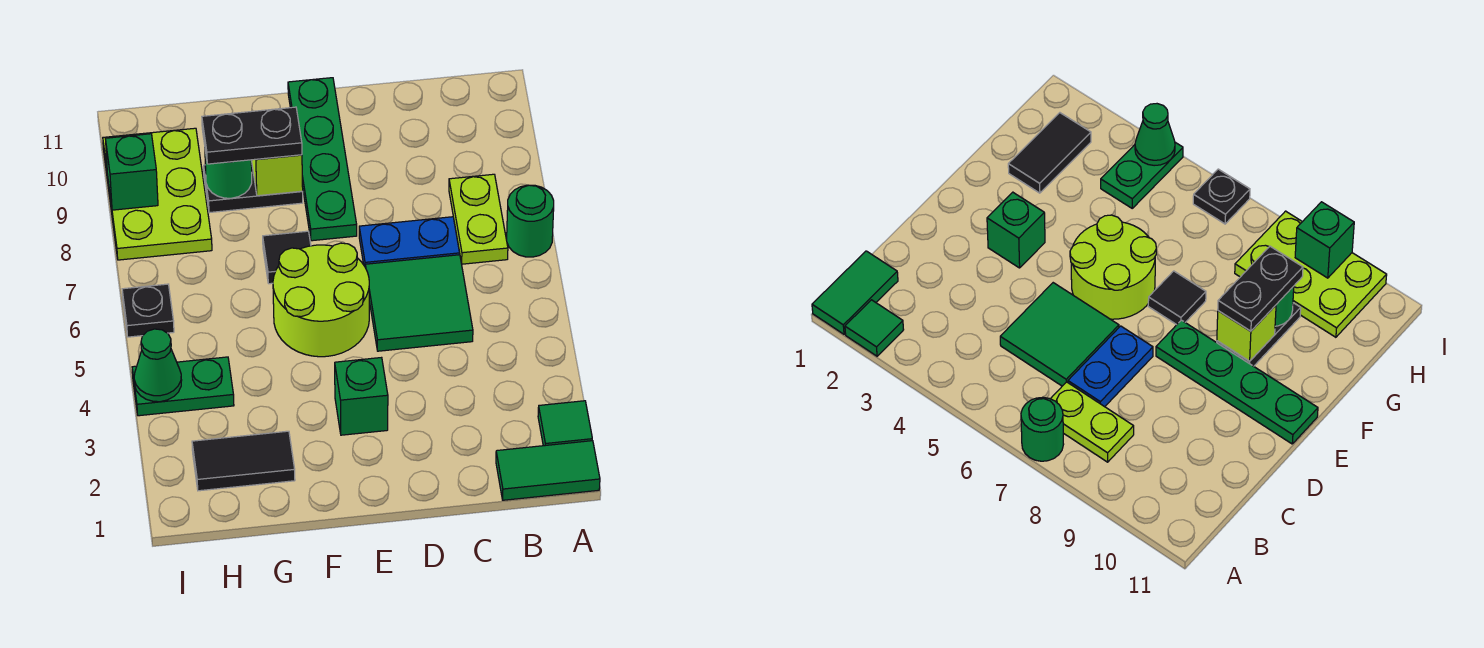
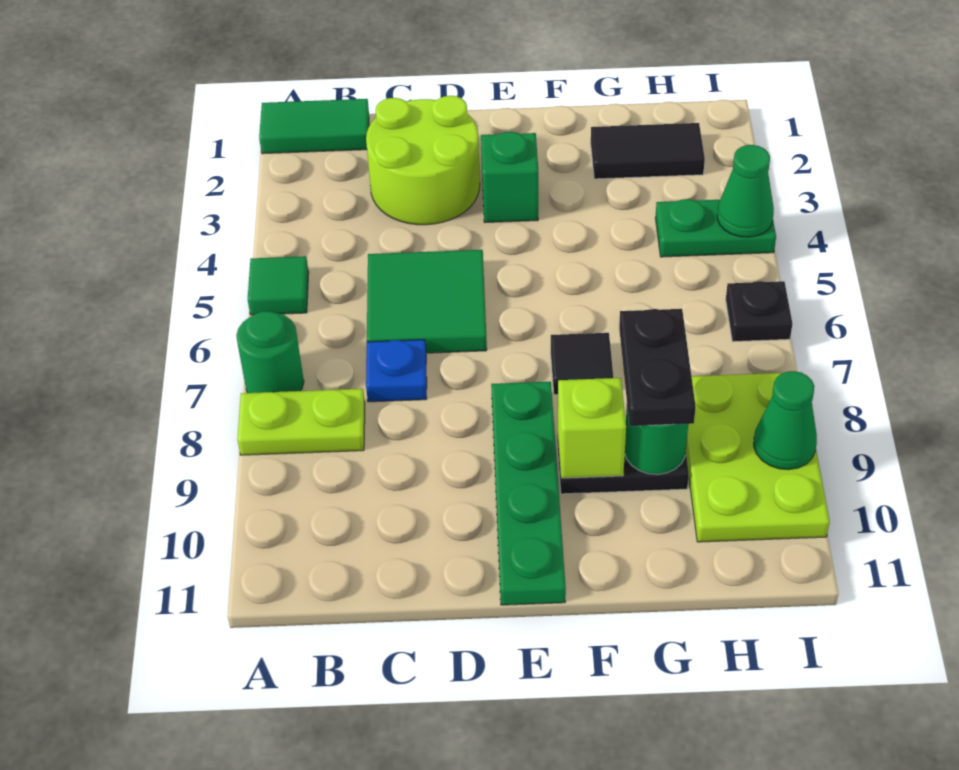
green 1x1 tile [538,401,592,446] -> green 1x1 tile moved to [248,256,309,315]
lime 1x2 plate [449,174,508,264] -> lime 1x2 plate turned to [237,389,365,455]
blue 1x2 plate [359,217,460,266] -> blue 1x1 plate [366,340,427,402]
lime 2x2 round brick [273,243,369,357] -> lime 2x2 round brick moved to [366,96,480,225]
black 1x2 plate [202,107,302,164] -> black 1x2 plate turned to [619,309,696,426]
green 1x1 brick [106,134,158,210] -> green 1x1 cone [754,371,817,470]

